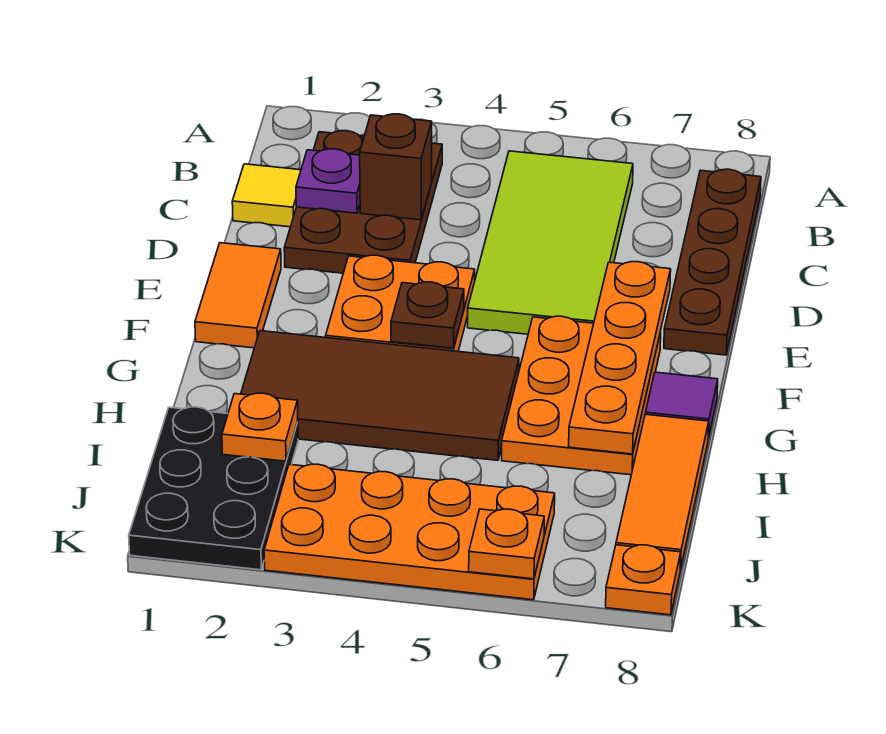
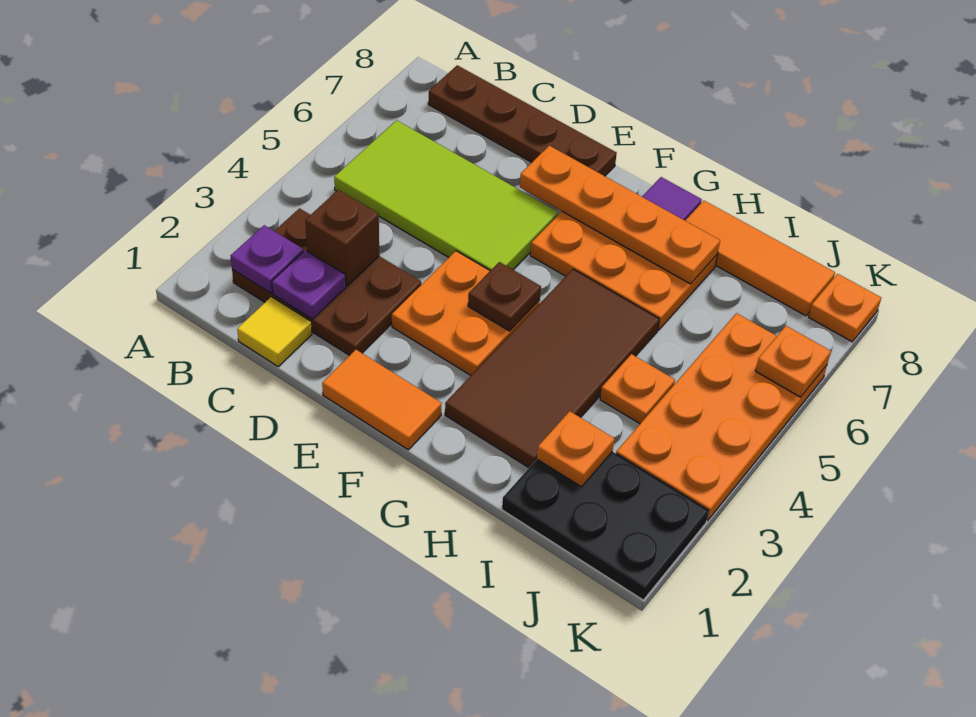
none -> purple 1x1 plate [231,225,303,293]
none -> orange 1x1 plate [600,354,675,424]

